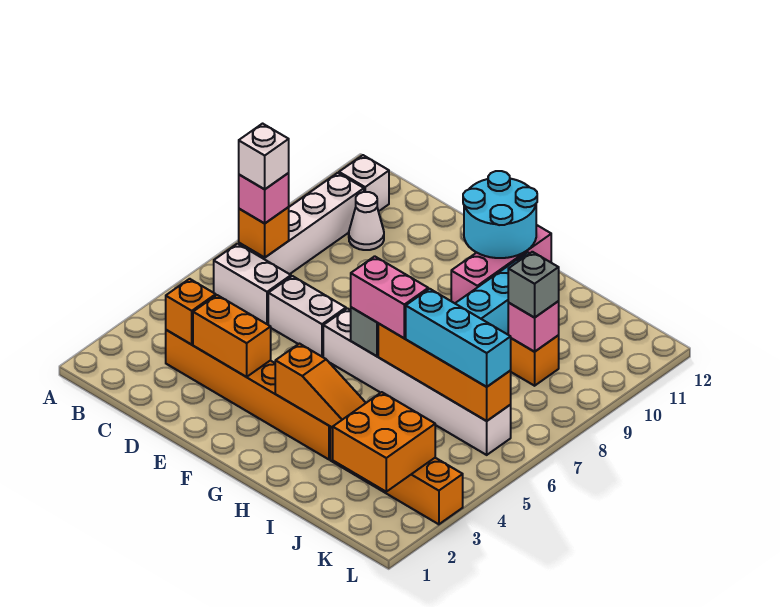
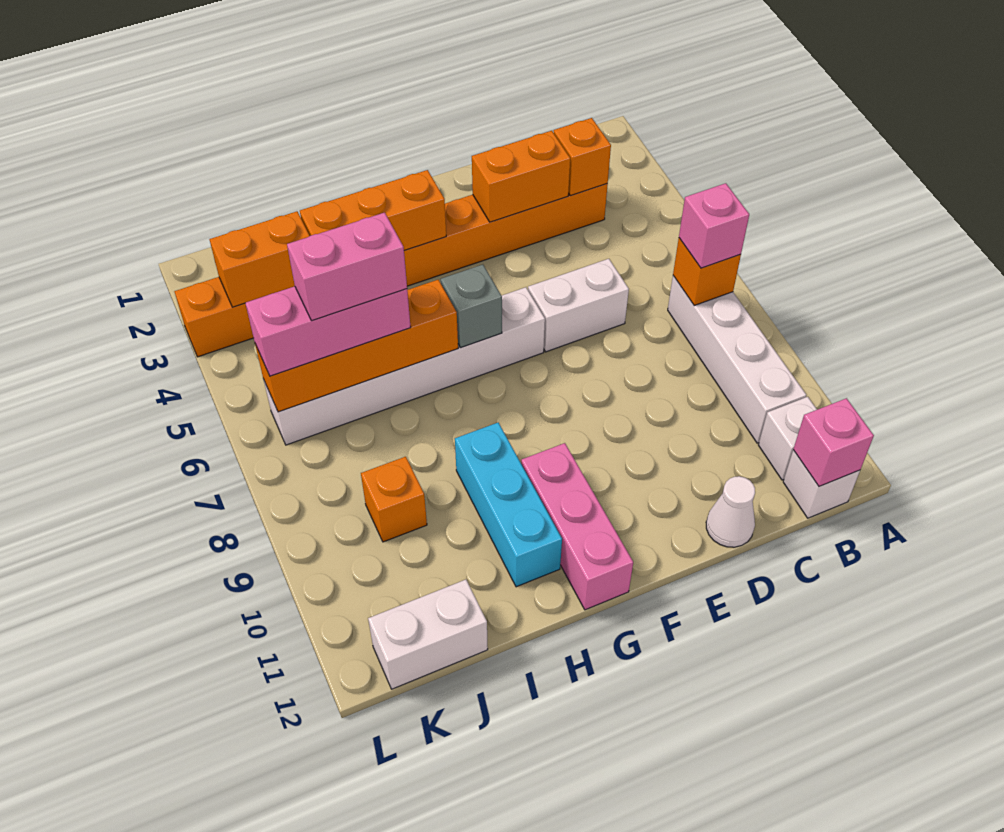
white 1x2 brick [214,244,291,325] -> white 1x2 brick moved to [368,580,488,689]
white 1x1 brick [239,124,289,189] -> white 1x1 brick moved to [783,450,860,518]
white 1x1 cone [349,192,384,250] -> white 1x1 cone moved to [706,476,755,547]
cyan 2x2 round brick [463,171,537,258] -> none
orange 1x3 slope [275,344,366,428] -> orange 1x3 brick [300,170,446,250]
pink 1x2 brick [351,256,428,338] -> pink 1x2 brick moved to [287,213,407,321]
cyan 1x3 brick [406,289,511,387] -> pink 1x3 brick [245,286,411,376]
orange 2x2 brick [333,392,435,492] -> orange 1x2 brick [209,211,310,307]
pink 1x1 brick [508,301,559,352] -> pink 1x1 brick moved to [793,398,874,486]
grey 1x1 brick [508,252,559,318] -> none

